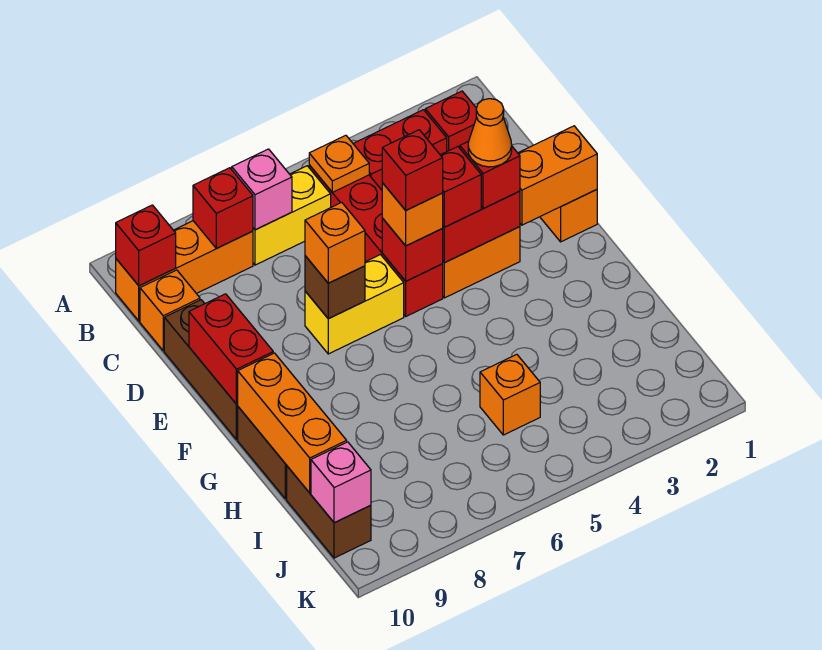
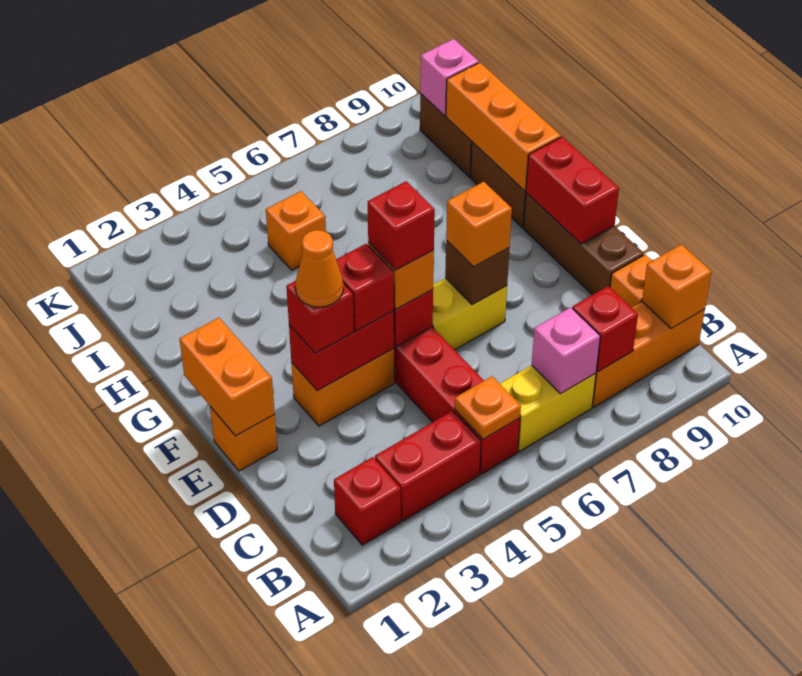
red 1x1 brick [116,205,176,286] -> orange 1x1 brick [642,244,711,329]
orange 1x2 brick [518,126,597,225] -> orange 1x2 brick turned to [180,318,275,436]

